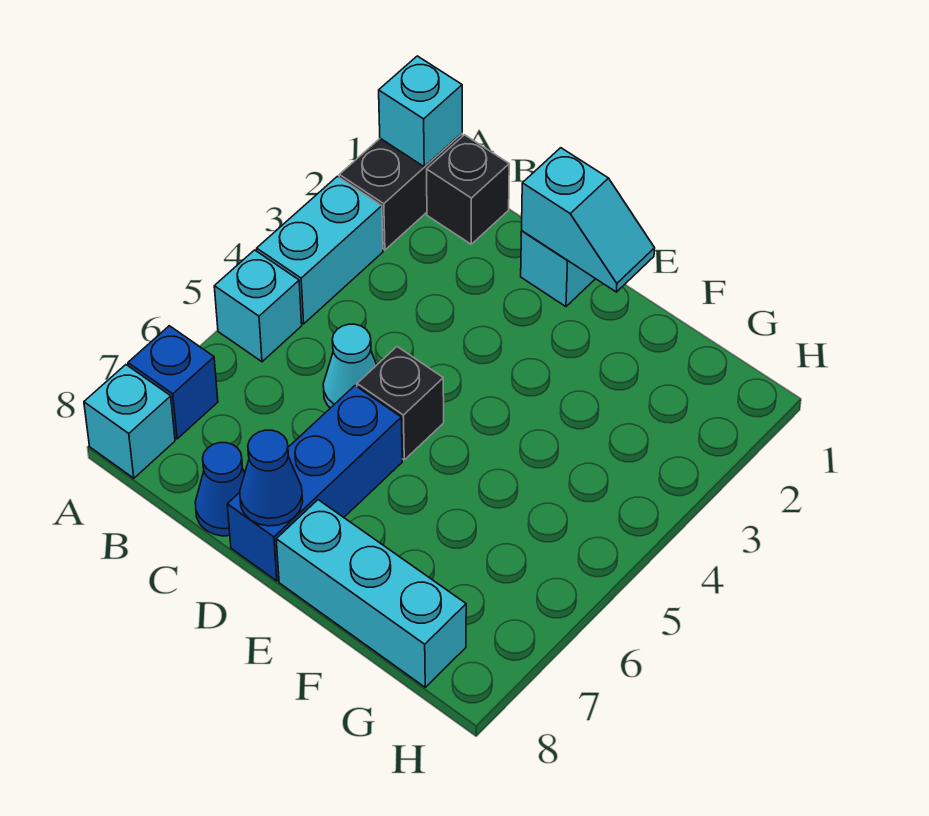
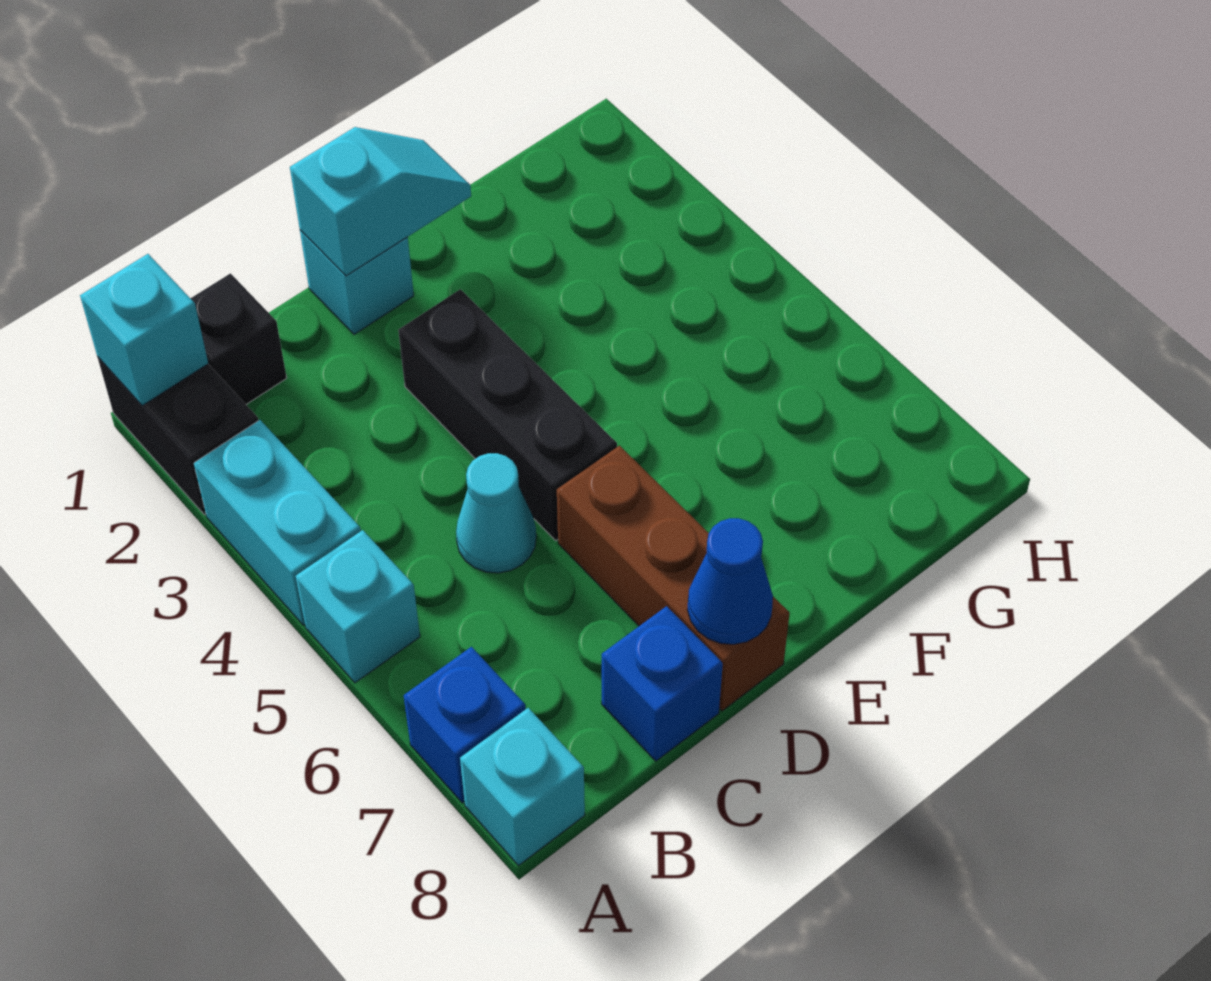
blue 1x1 cone [195,443,245,536] -> blue 1x1 brick [602,606,723,761]
black 1x1 brick [357,347,444,460] -> black 1x3 brick [398,289,617,541]
blue 1x3 brick [227,386,402,581] -> brown 1x3 brick [557,446,790,711]
cyan 1x3 brick [276,500,466,687] -> none

